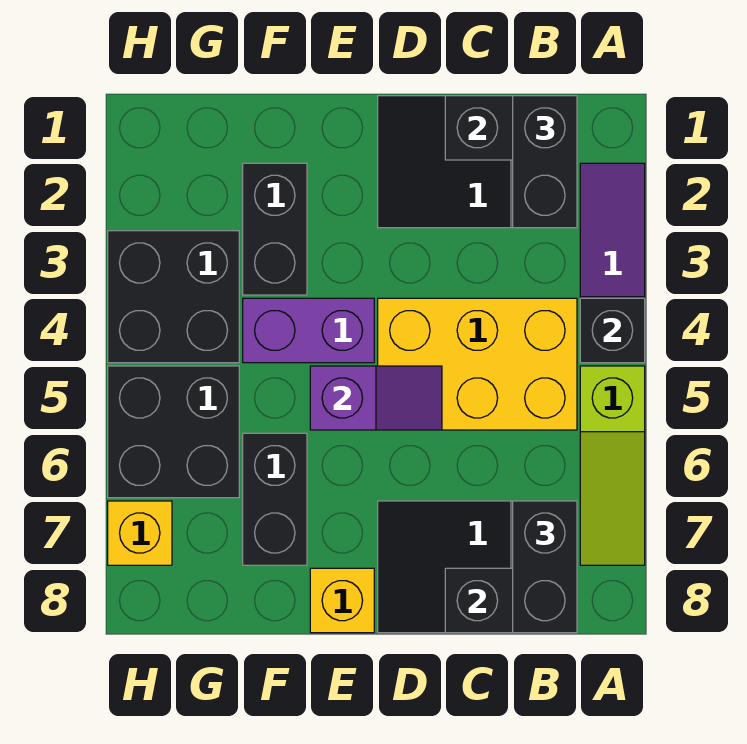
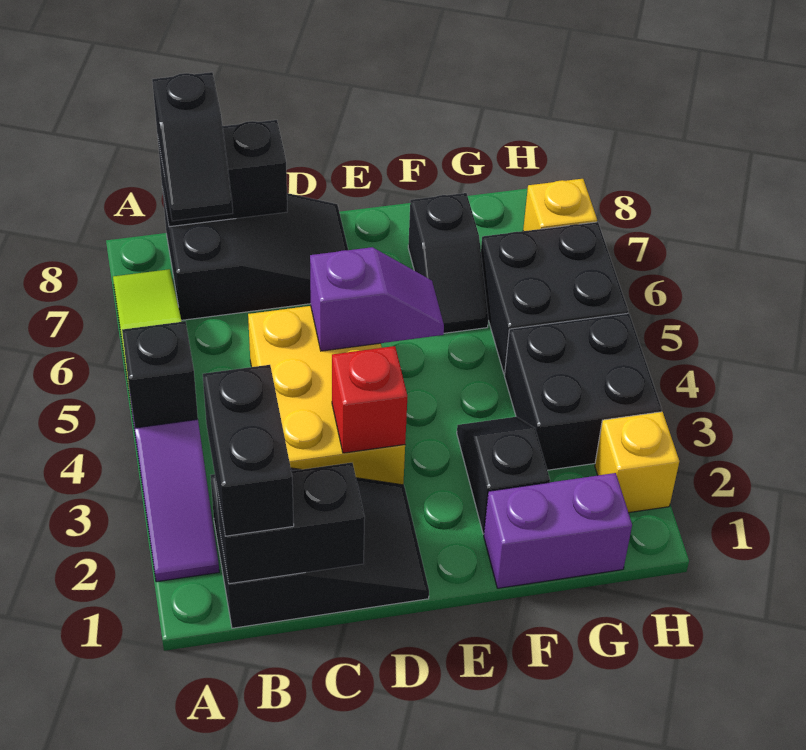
yellow 2x3 brick [378,298,577,430] -> yellow 2x3 brick turned to [248,306,405,485]
black 1x2 brick [513,501,577,633] -> black 1x2 slope [152,72,233,221]
none -> red 1x1 brick [332,346,407,453]
purple 1x2 slope [310,366,442,430] -> purple 1x2 slope turned to [310,247,444,351]
purple 1x2 brick [243,298,374,363] -> purple 1x2 brick moved to [484,473,632,588]
yellow 1x1 brick [310,568,374,633] -> yellow 1x1 brick moved to [595,412,679,513]
black 1x2 brick [243,163,307,295] -> black 1x2 slope [457,417,550,534]
black 1x2 brick [243,433,307,565] -> black 1x2 slope [408,193,488,333]

